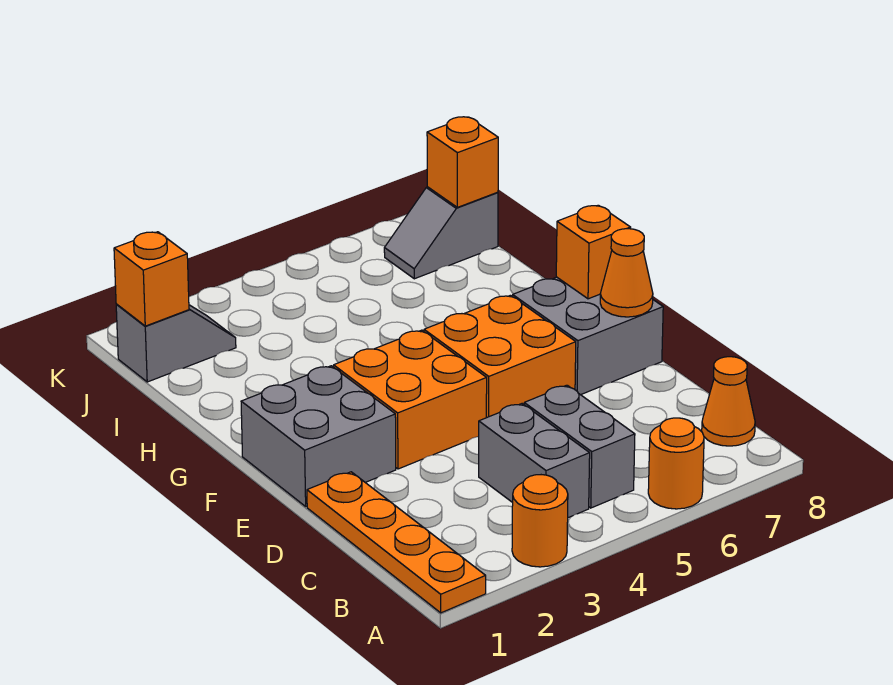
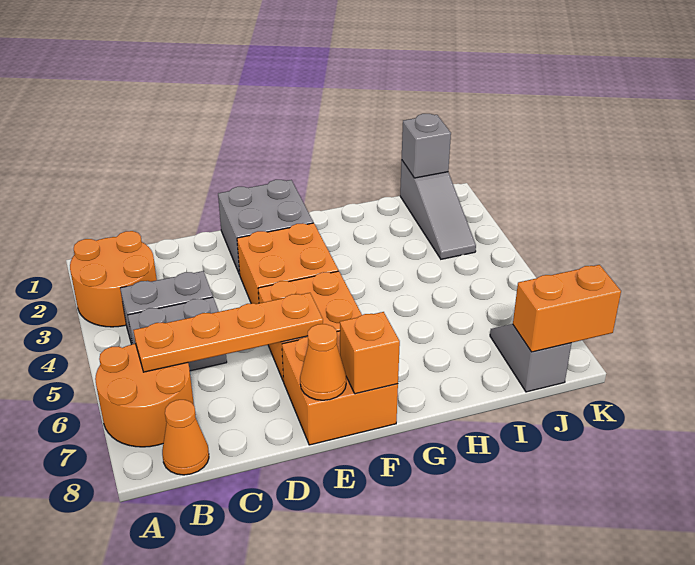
orange 1x4 plate [307,472,486,613] -> orange 1x4 plate moved to [133,293,323,372]
orange 1x1 round brick [512,475,568,567] -> orange 2x2 round brick [70,231,157,327]
orange 1x1 round brick [648,418,704,509] -> orange 2x2 round brick [95,344,194,447]
grey 2x2 brick [513,277,663,395] -> orange 2x2 brick [282,331,398,445]
grey 1x2 slope [116,304,236,382] -> grey 1x3 slope [400,160,476,259]
orange 1x1 brick [114,232,189,326] -> grey 1x1 brick [402,114,451,178]
orange 1x1 brick [427,117,498,207] -> orange 1x2 brick [513,265,621,352]

